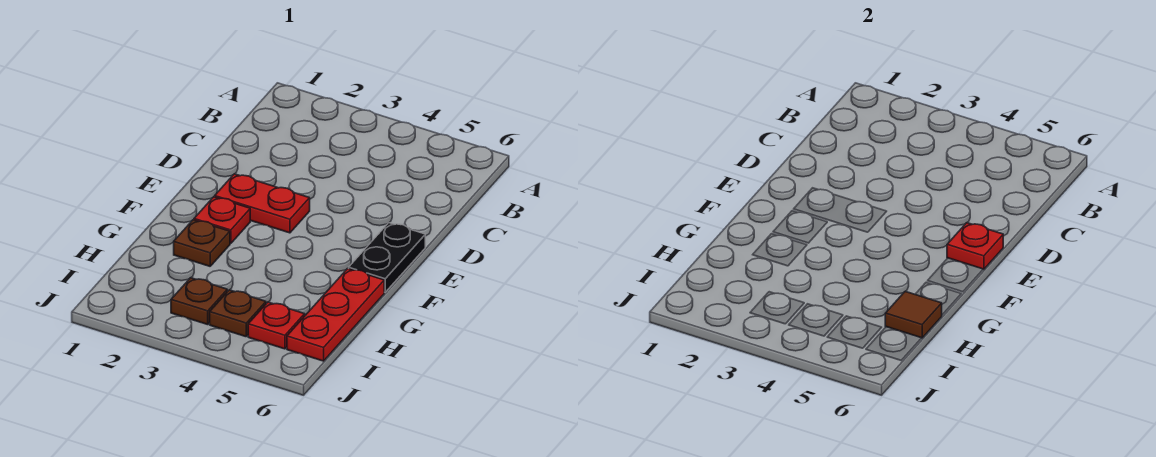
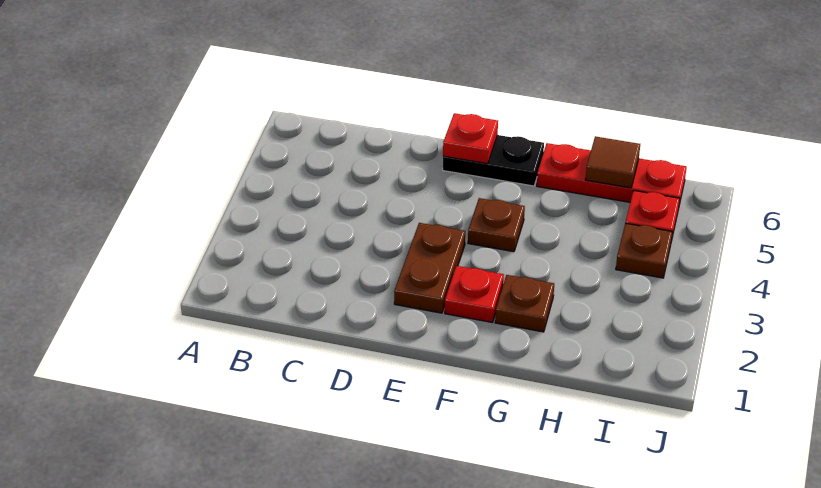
red 1x2 plate [215,174,310,233] -> brown 1x2 plate [394,223,465,313]
brown 1x1 plate [171,278,227,325] -> brown 1x1 plate moved to [468,198,525,252]

